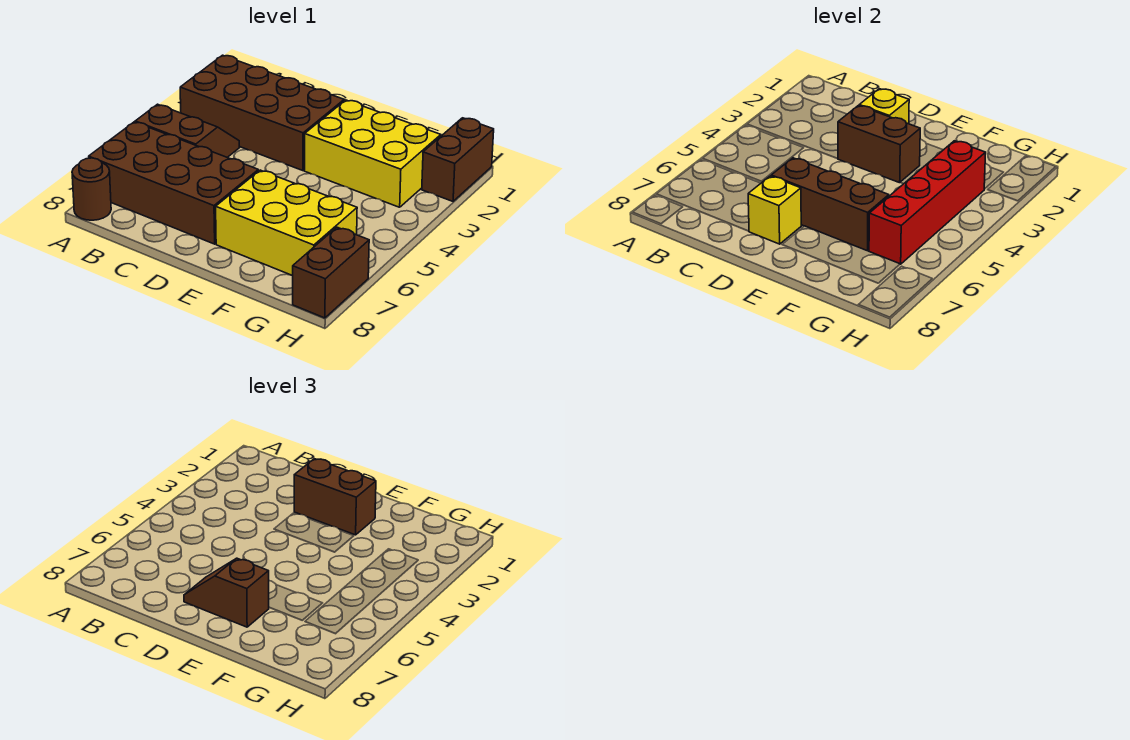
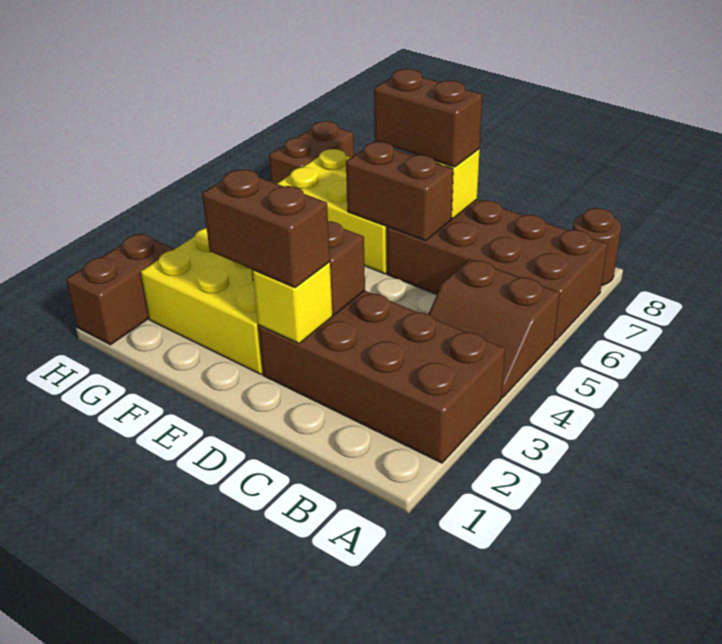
brown 1x3 brick [771,158,889,251] -> brown 1x2 brick [346,142,453,241]
brown 1x2 slope [184,558,269,627] -> brown 1x2 brick [374,69,483,167]
red 1x4 brick [869,141,986,264] -> none

